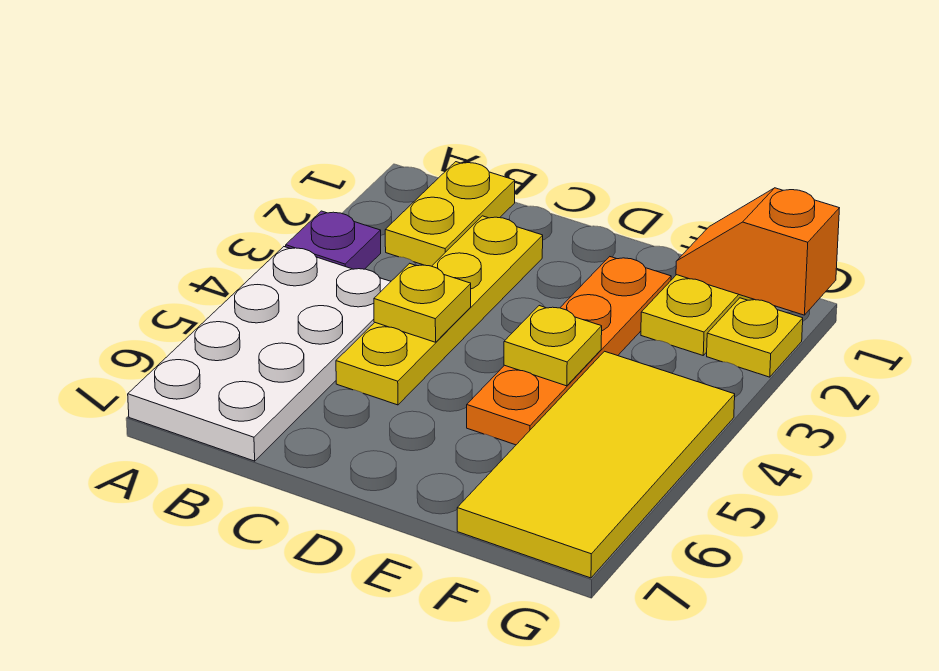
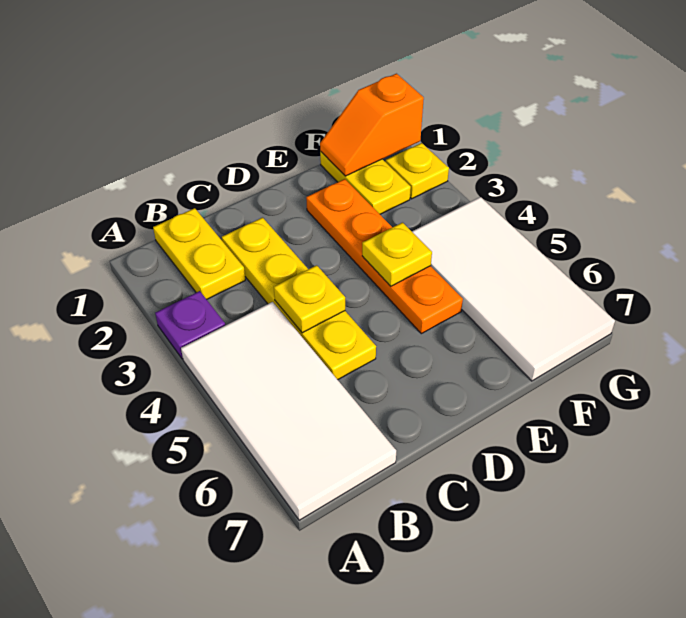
white 2x4 plate [128,247,391,461] -> white 2x4 tile [181,302,396,520]
yellow 2x4 tile [457,351,735,578] -> white 2x4 tile [412,197,615,381]

